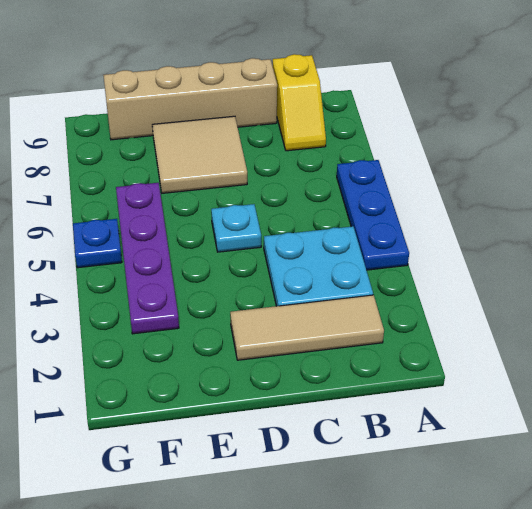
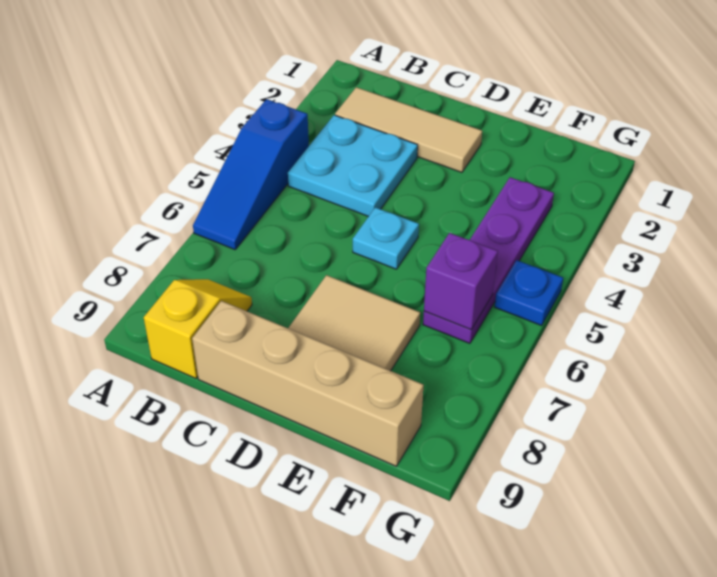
blue 1x3 plate [337,160,409,270] -> blue 1x3 slope [193,99,309,250]
none -> purple 1x1 brick [424,233,498,329]

